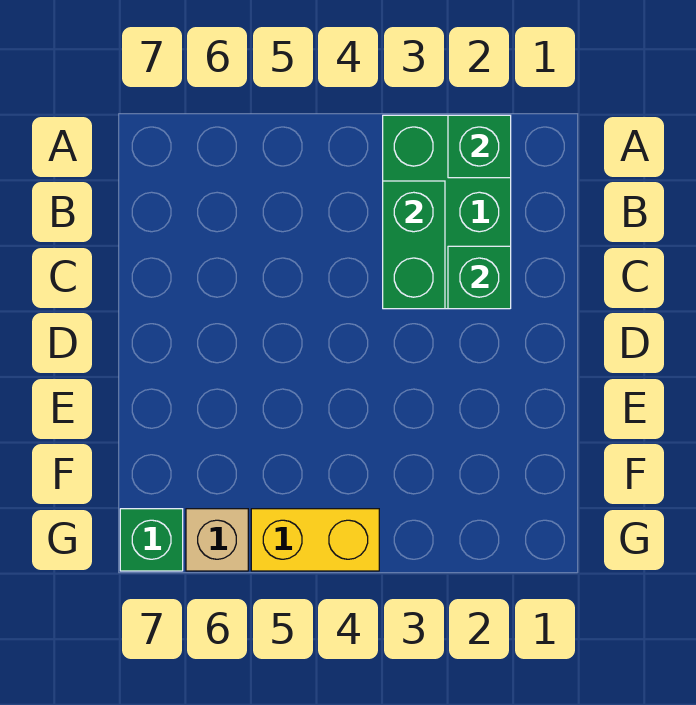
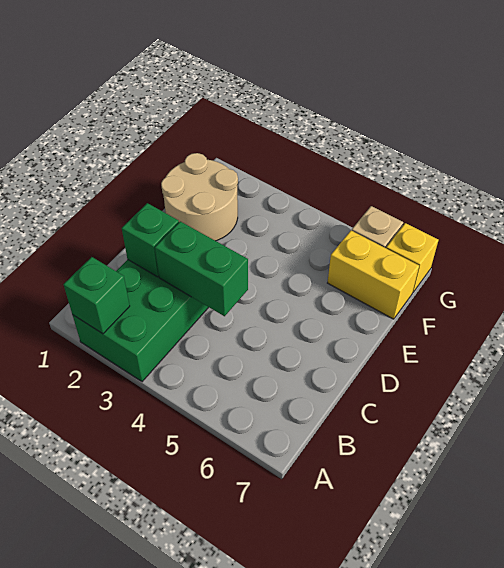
green 1x2 brick [383,181,445,309] -> green 1x2 brick turned to [155,221,248,316]
none -> tan 2x2 round brick [161,153,238,241]
yellow 1x2 brick [251,509,379,571] -> yellow 1x2 brick moved to [328,230,419,319]
green 1x1 brick [120,509,183,571] -> yellow 1x1 brick [386,223,438,292]

